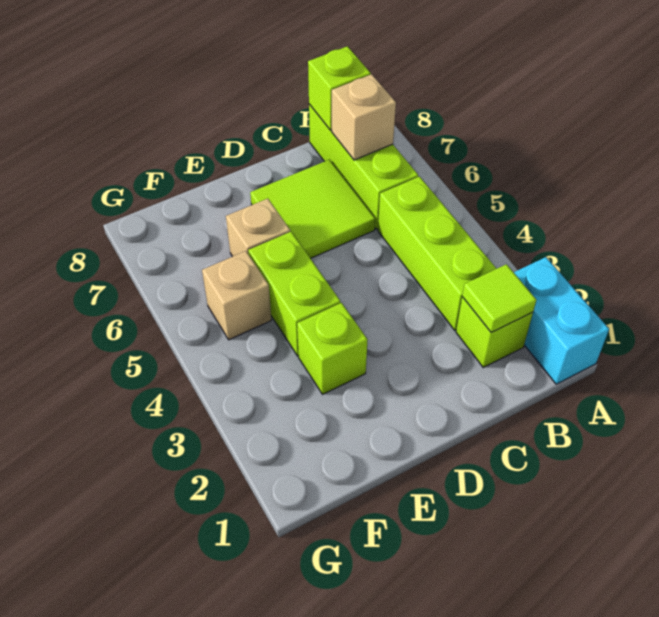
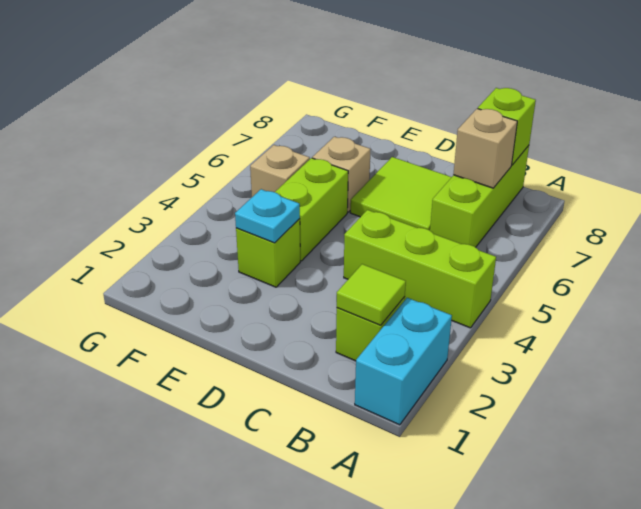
lime 1x3 brick [378,177,497,330] -> lime 1x3 brick turned to [344,210,496,328]
none -> cyan 1x1 plate [235,189,300,243]

